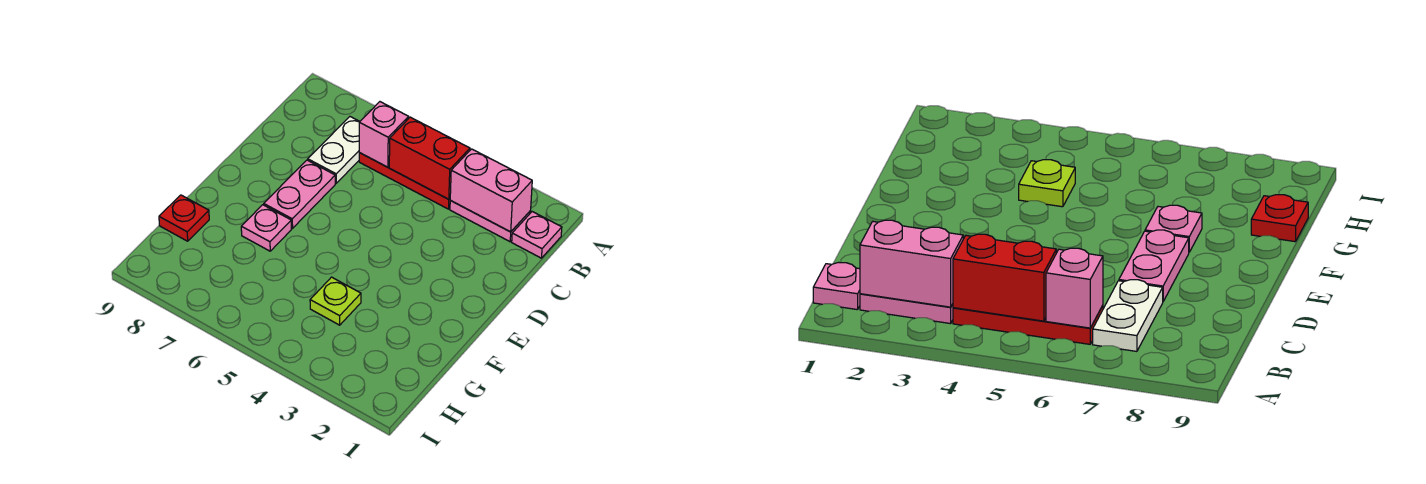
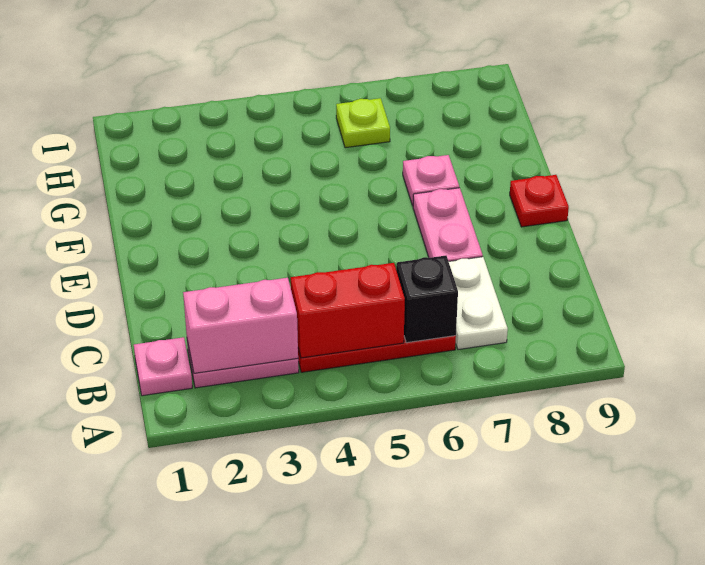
pink 1x1 brick [359,102,409,167] -> black 1x1 brick [396,256,458,343]
lime 1x1 plate [310,277,361,325] -> lime 1x1 plate moved to [336,98,390,148]
red 1x1 plate [159,195,209,241] -> red 1x1 plate moved to [510,175,569,227]

